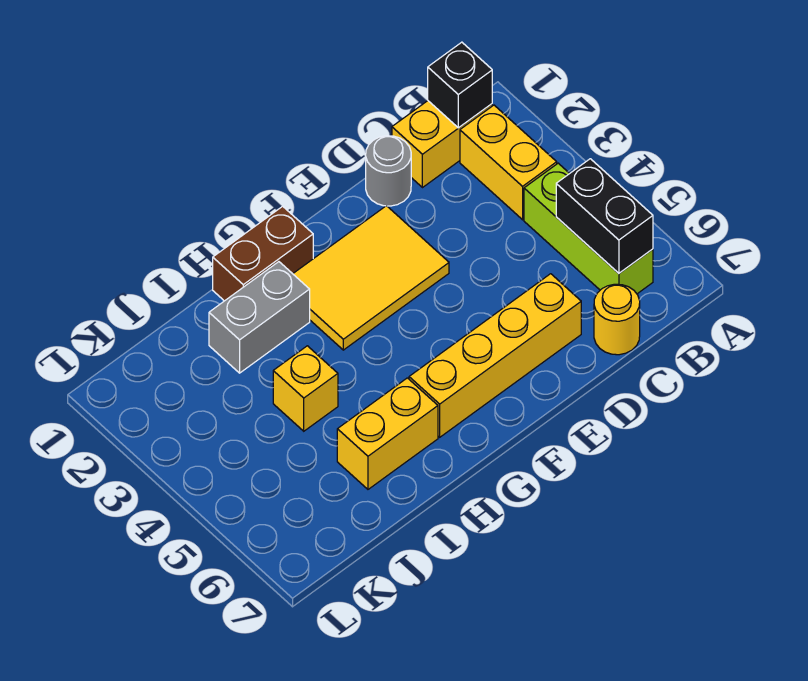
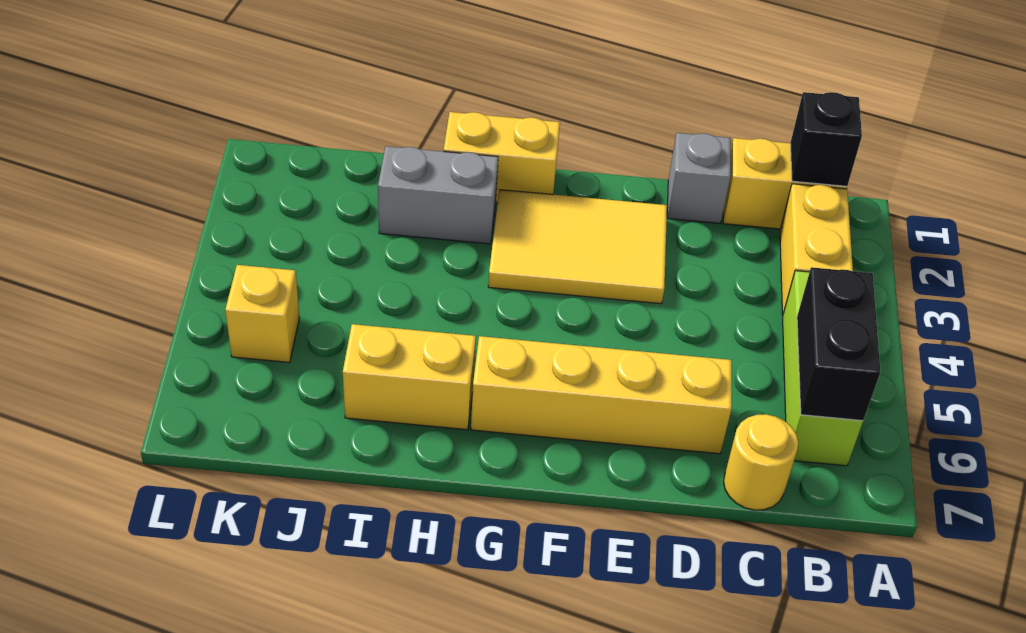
grey 1x1 round brick [366,136,411,206] -> grey 1x1 brick [667,133,731,223]
brown 1x2 brick [213,206,313,301] -> yellow 1x2 brick [444,112,560,203]
yellow 1x1 brick [273,346,338,431] -> yellow 1x1 brick moved to [225,265,300,362]

